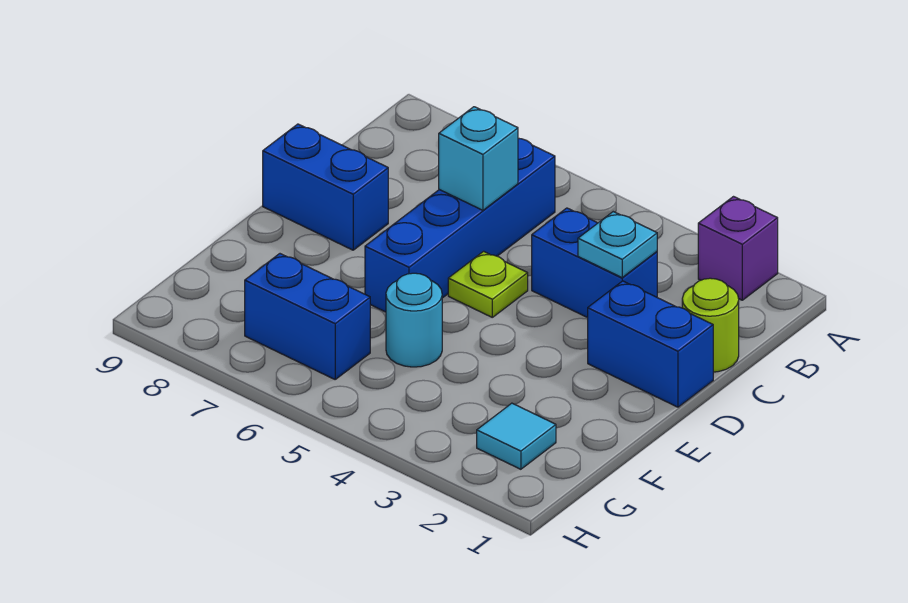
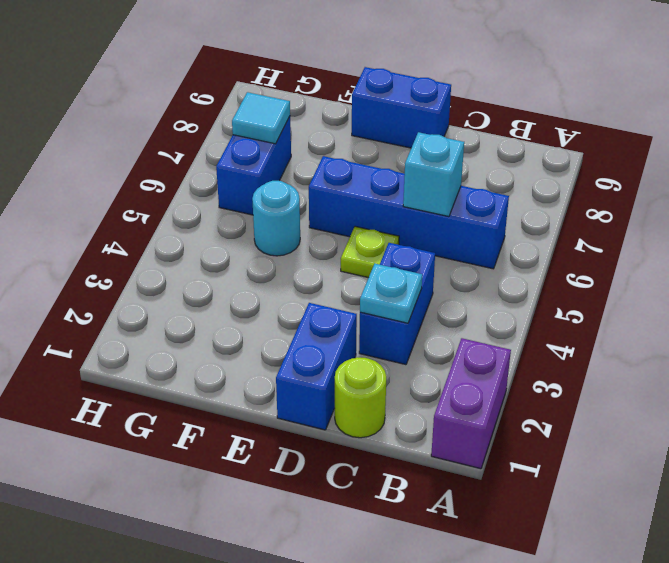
purple 1x1 brick [698,197,778,300] -> purple 1x2 brick [431,338,511,469]
blue 1x2 brick [263,124,388,250] -> blue 1x2 brick turned to [352,67,451,148]
cyan 1x1 tile [477,403,556,469] -> cyan 1x1 tile moved to [232,92,290,144]

